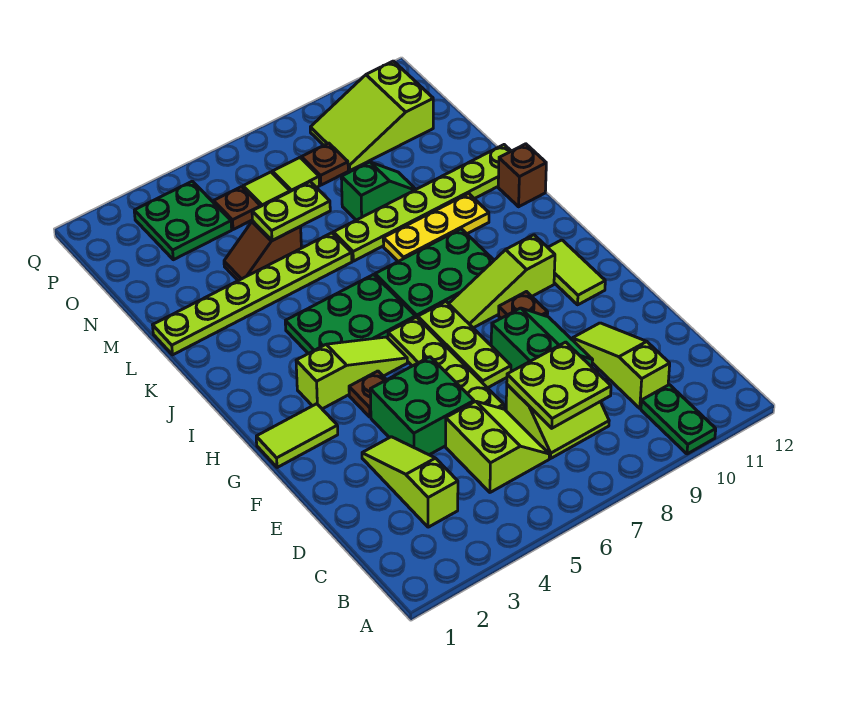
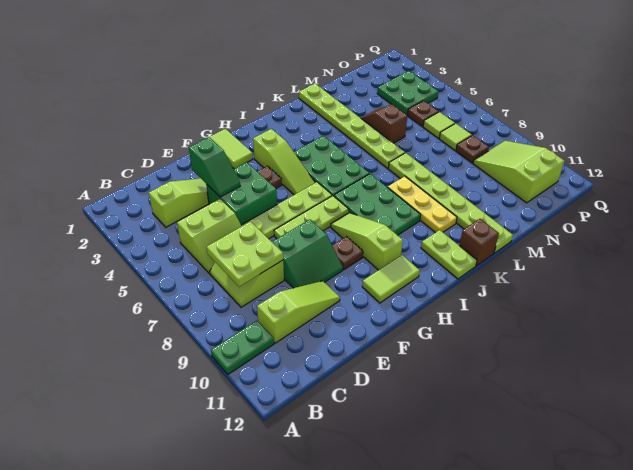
lime 1x2 plate [252,182,330,241] -> lime 1x2 plate moved to [421,230,477,279]
green 1x2 slope [341,162,416,220] -> green 1x2 slope moved to [189,137,240,197]

